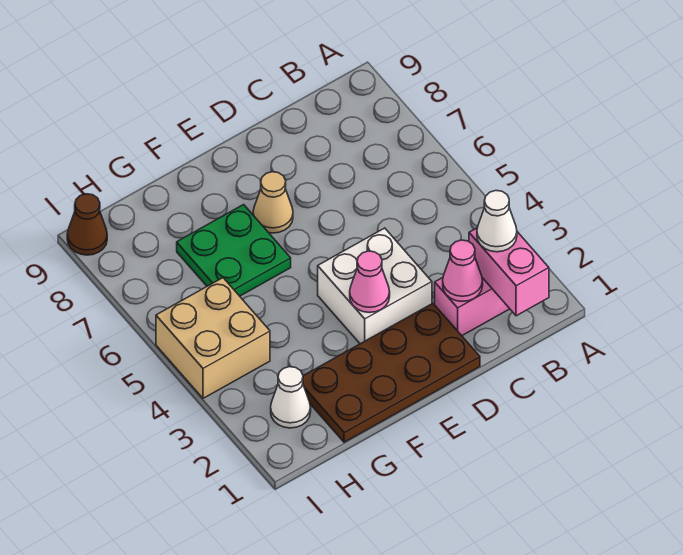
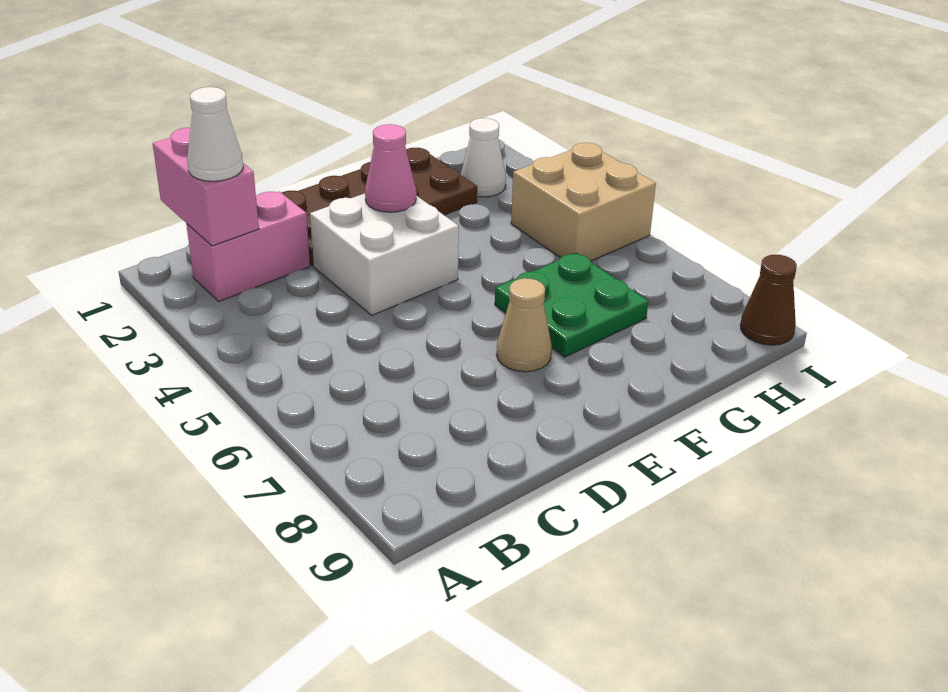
pink 1x1 cone [443,240,483,301] -> none

